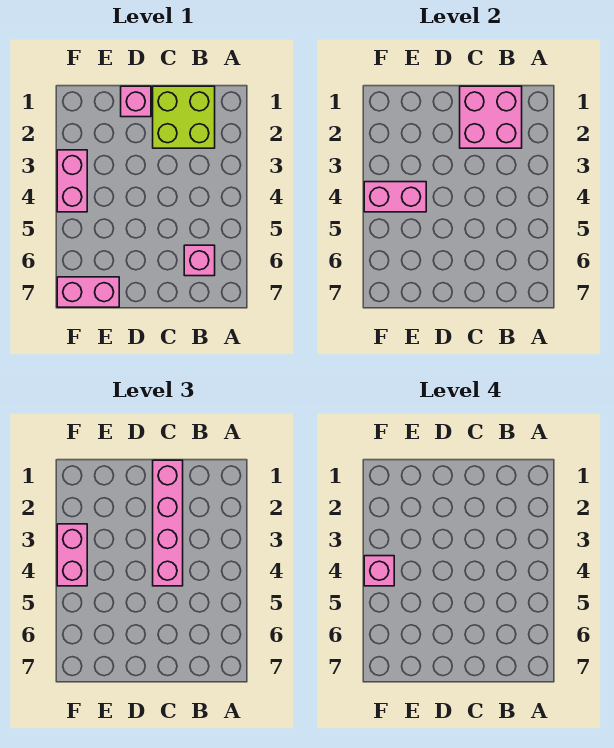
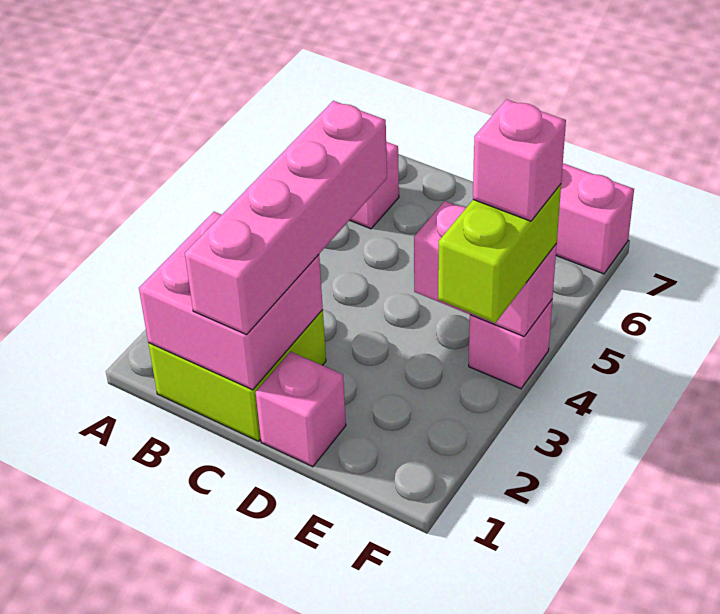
pink 1x2 brick [57,150,87,212] -> pink 1x1 brick [469,300,552,389]
pink 1x2 brick [57,524,87,586] -> lime 1x2 brick [438,184,561,323]

